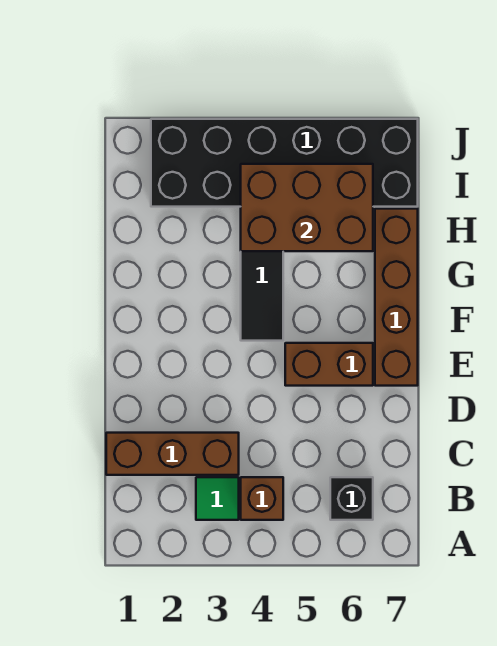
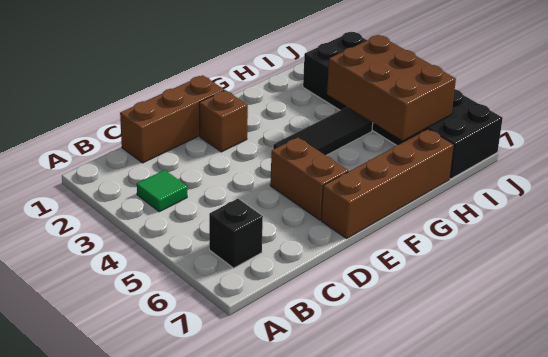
brown 1x1 brick [241,477,283,520] -> brown 1x1 brick moved to [199,90,248,152]
brown 1x3 brick [106,433,239,475] -> brown 1x3 brick turned to [120,75,224,163]

